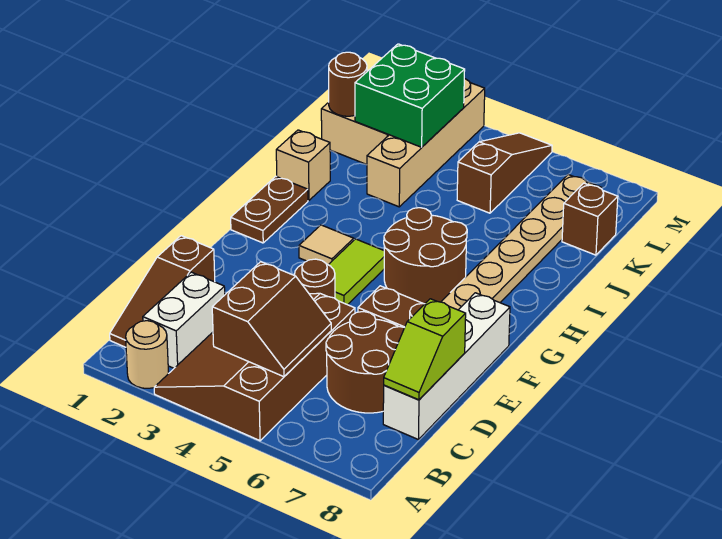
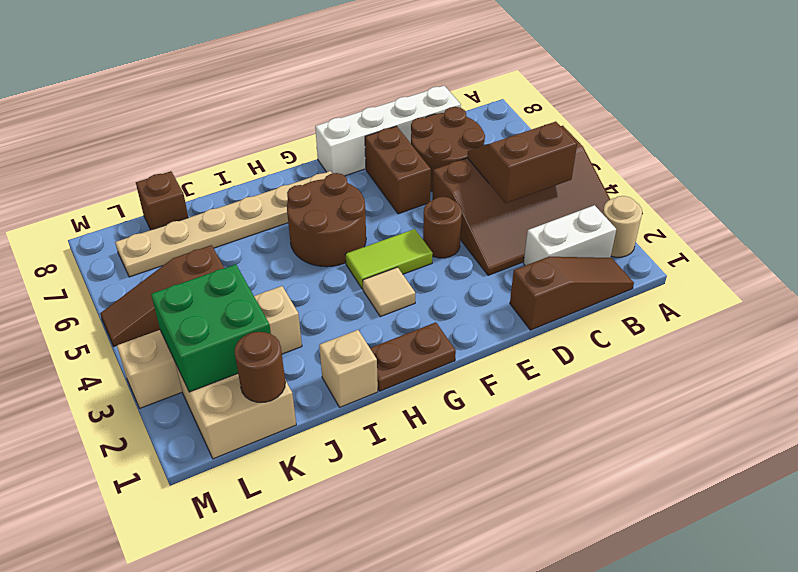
lime 1x2 slope [384,299,466,400] -> none

